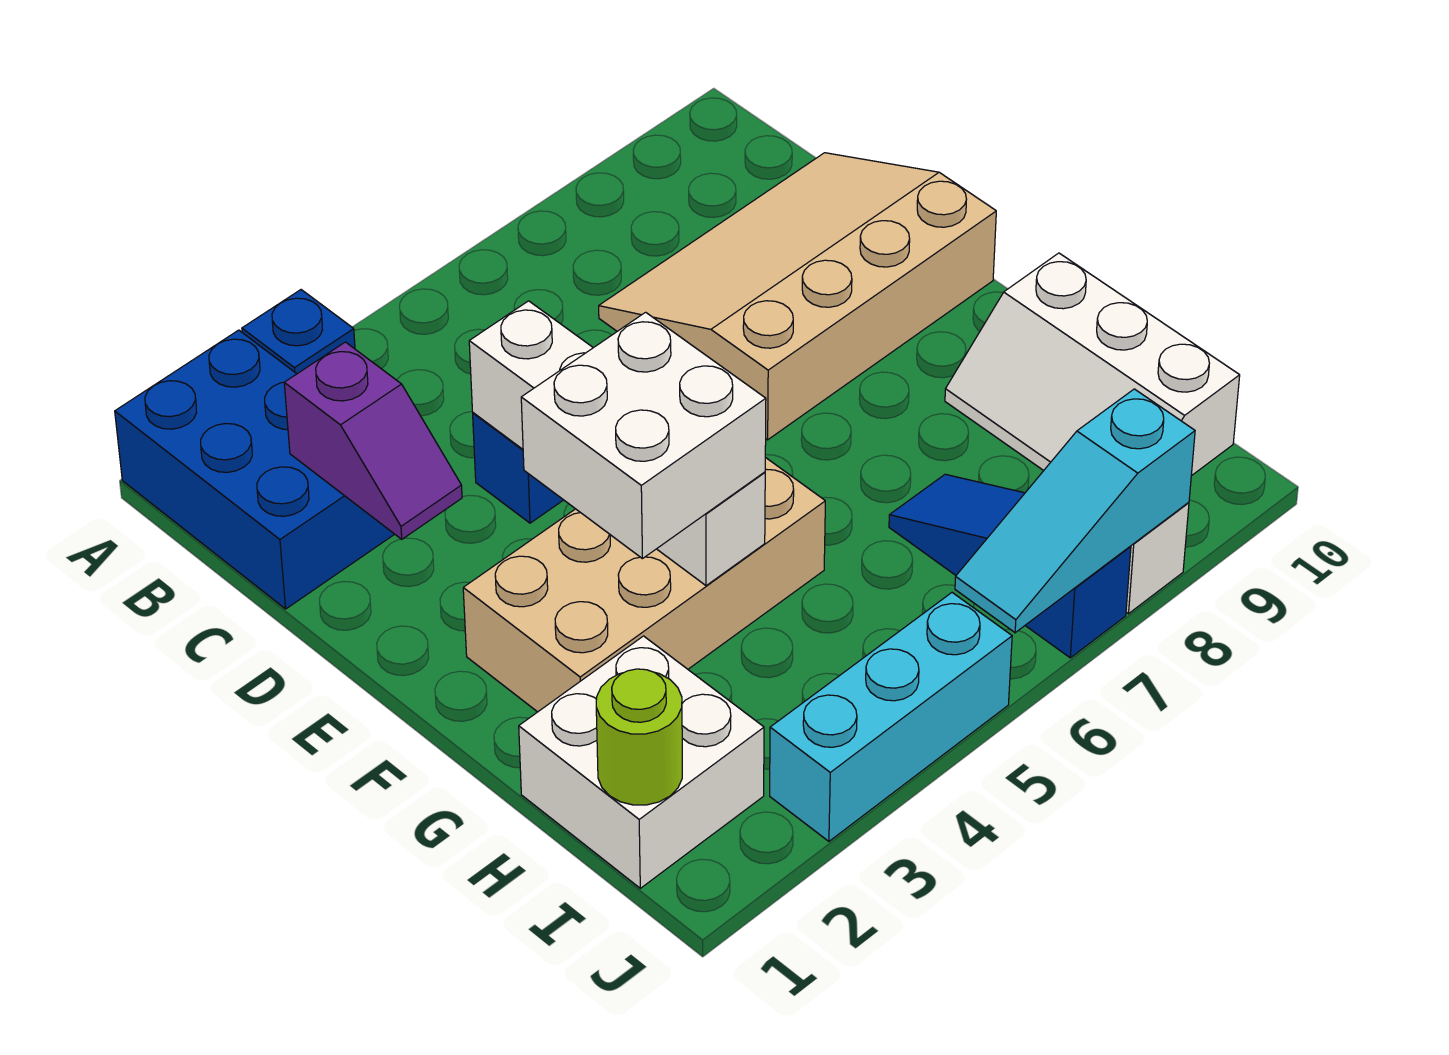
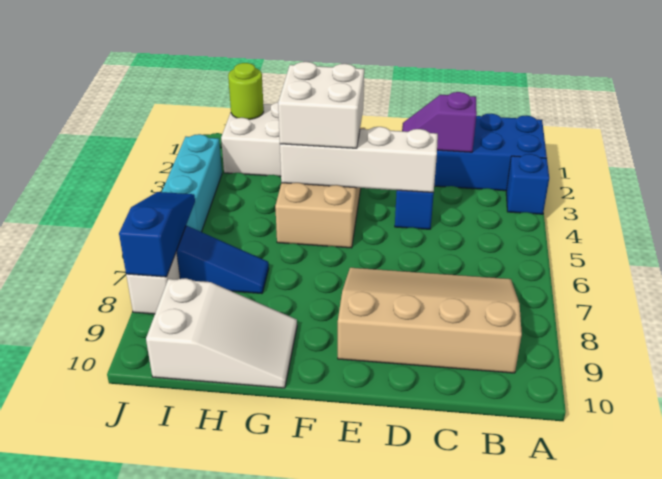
tan 3x4 slope [599,153,996,440] -> tan 3x4 slope turned to [338,268,522,373]
white 2x3 slope [945,253,1240,476] -> white 2x3 slope turned to [146,278,297,388]
cyan 1x3 slope [955,389,1195,633] -> blue 1x3 slope [119,192,195,277]

